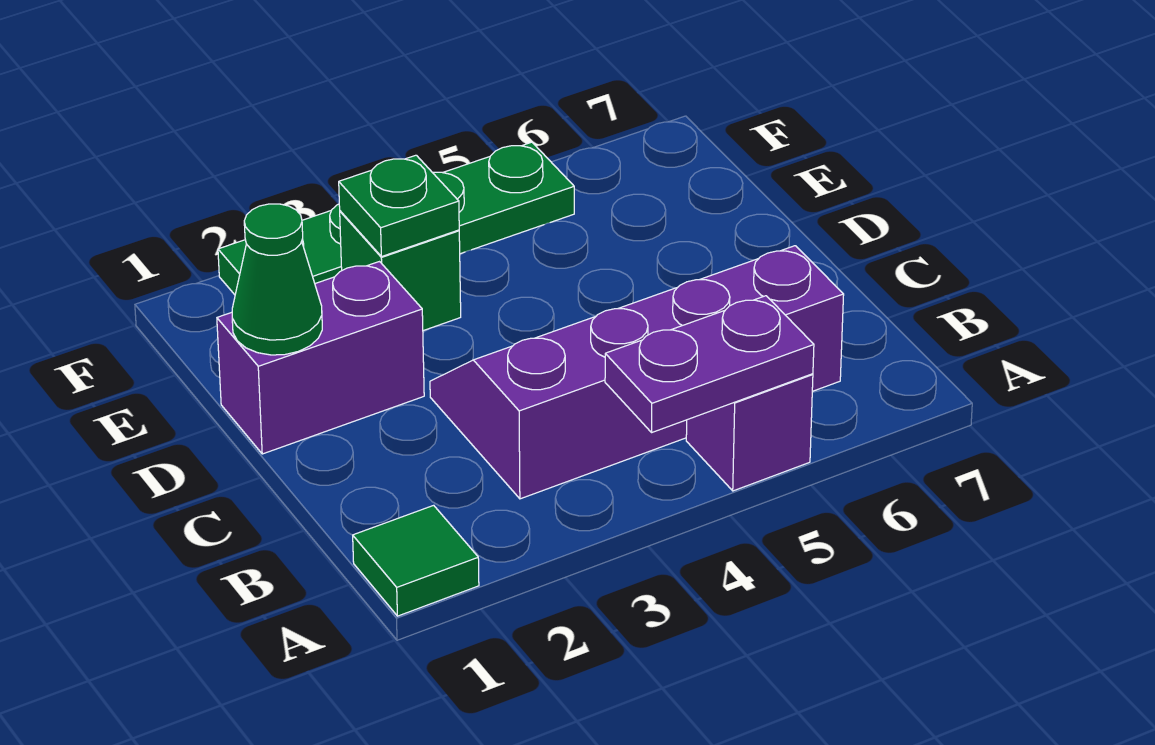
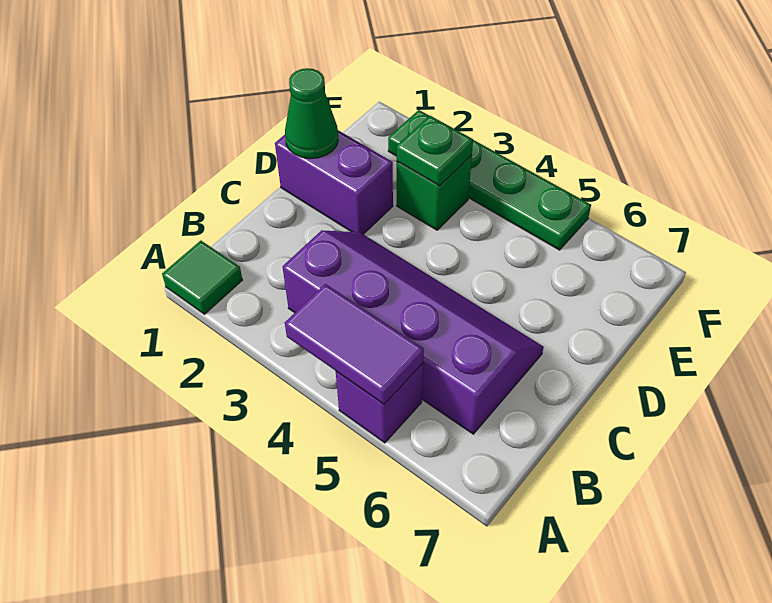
purple 1x2 plate [605,296,814,432] -> purple 1x2 tile [285,284,424,404]

